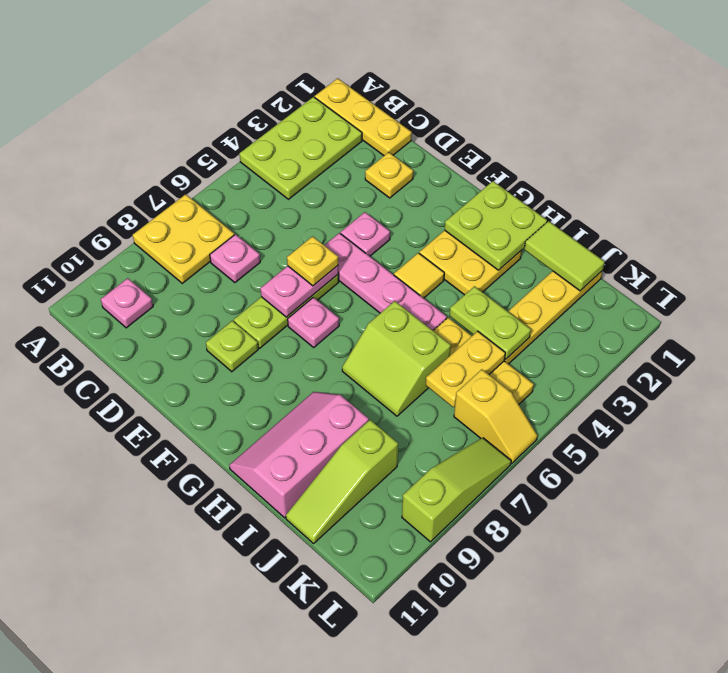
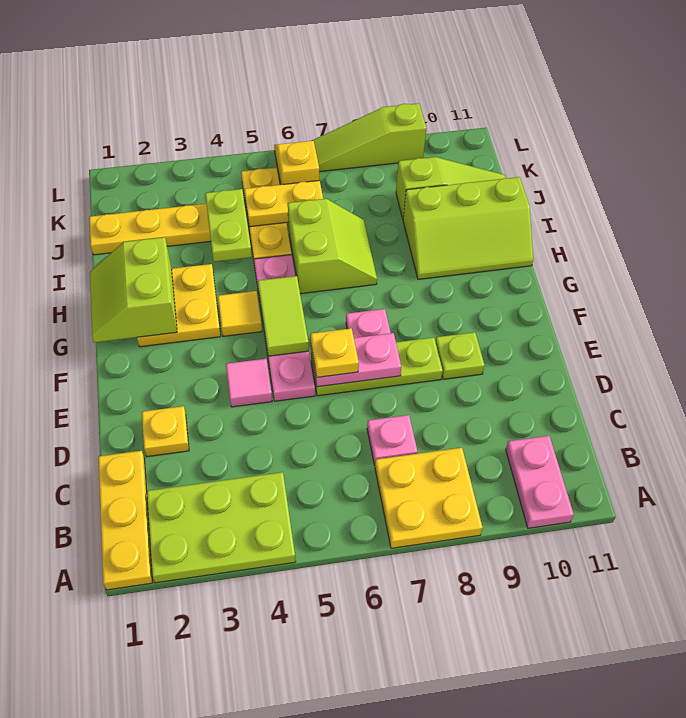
pink 1x1 plate [101,278,153,328] -> pink 1x2 plate [506,436,574,528]
pink 1x1 plate [341,212,390,256] -> pink 1x1 tile [226,359,272,407]
lime 2x2 plate [445,181,547,270] -> lime 2x2 slope [90,237,177,343]
pink 2x3 slope [229,392,369,518] -> lime 2x3 slope [403,177,533,279]
lime 1x2 tile [524,221,605,291] -> lime 1x2 tile moved to [258,276,309,356]

